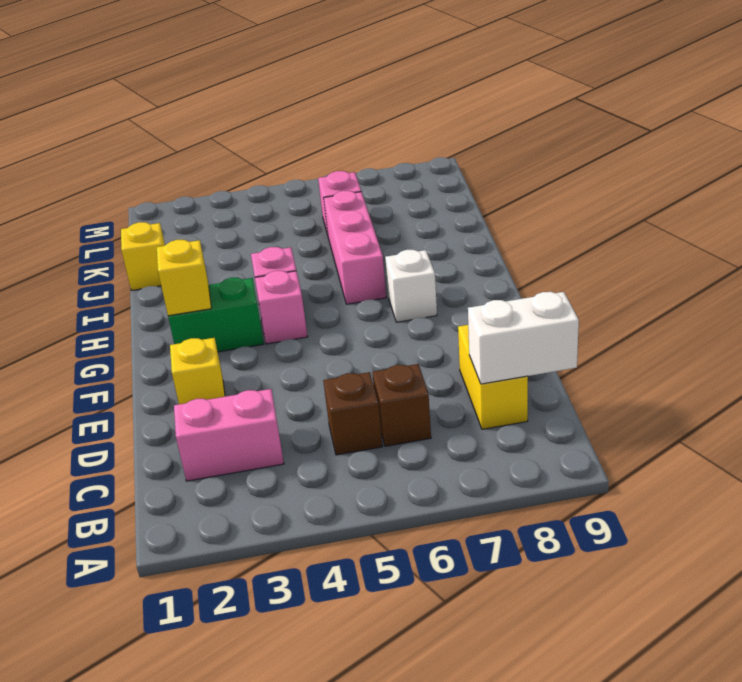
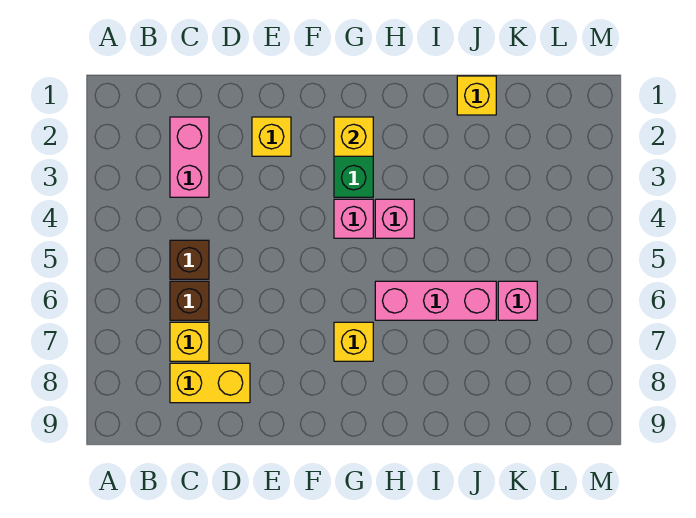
none -> yellow 1x1 brick [170,322,209,361]
white 1x2 brick [468,292,579,384] -> none
white 1x1 brick [385,250,437,322] -> yellow 1x1 brick [334,322,373,361]

